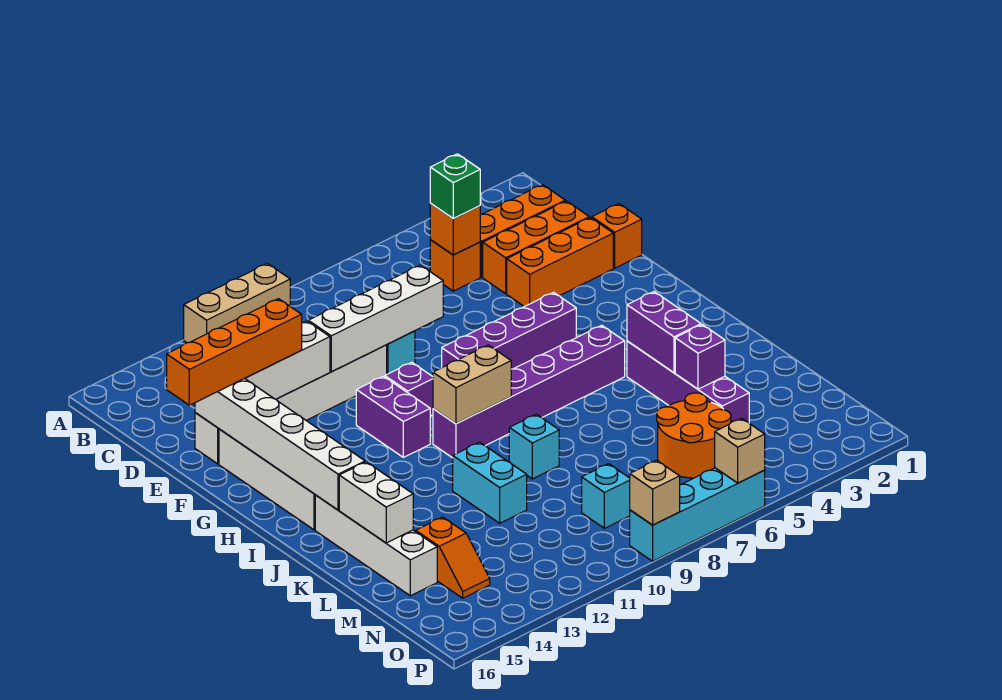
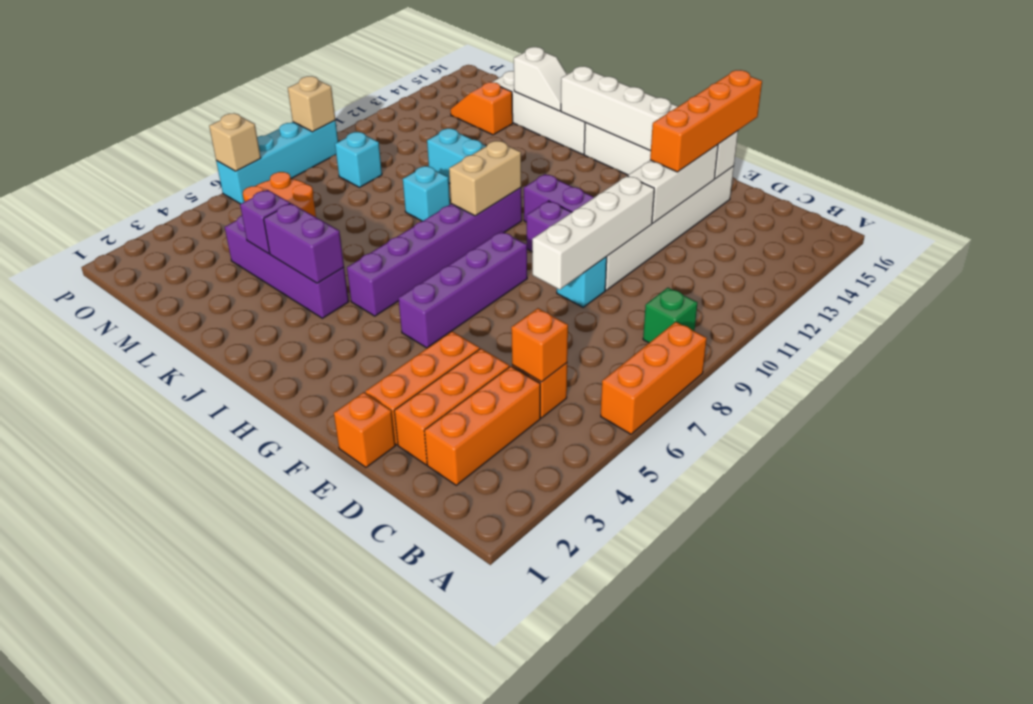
none -> orange 1x3 brick [601,322,707,434]
tan 1x3 brick [184,263,290,343] -> none
green 1x1 brick [430,154,480,219] -> green 1x1 brick moved to [643,288,697,343]
white 1x2 brick [339,462,413,543] -> white 1x2 slope [514,47,567,111]

